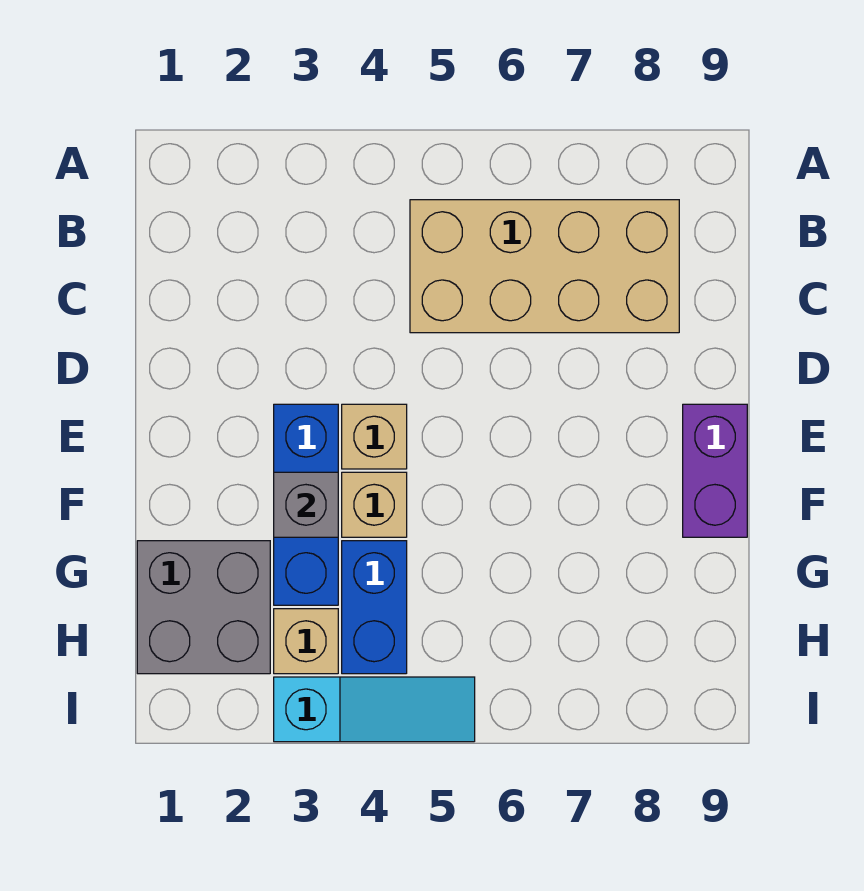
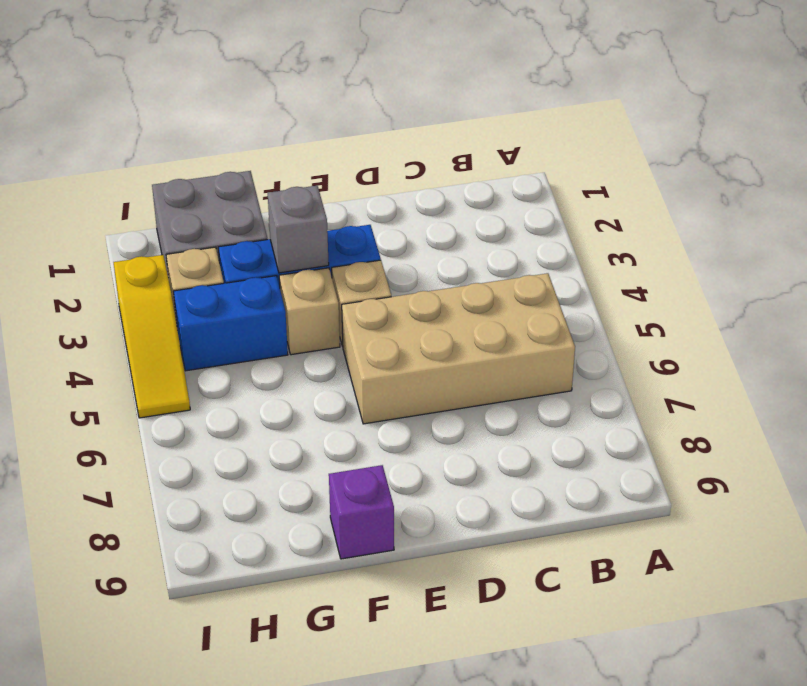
tan 2x4 brick [410,200,679,333] -> tan 2x4 brick turned to [342,273,575,424]
purple 1x2 brick [683,404,747,537] -> purple 1x1 brick [329,465,394,559]
cyan 1x3 slope [274,677,475,742] -> yellow 1x3 slope [114,255,190,418]

